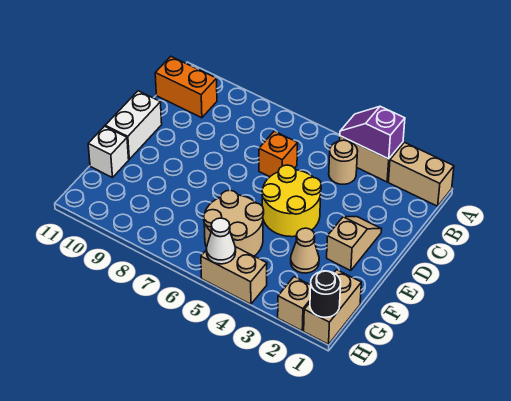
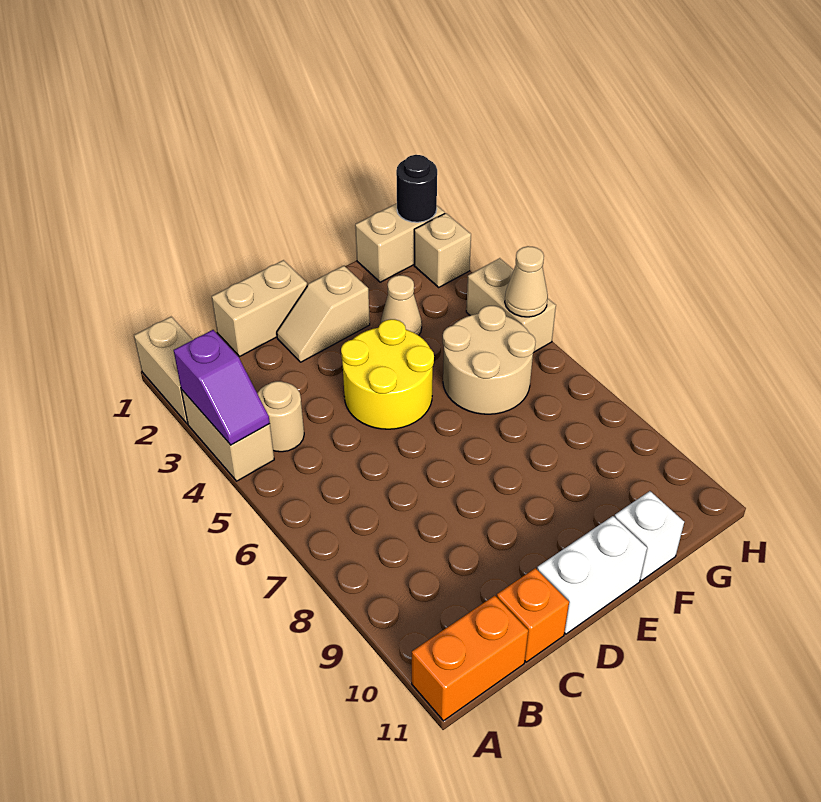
orange 1x2 brick [155,56,217,118] -> orange 1x2 brick turned to [412,596,528,721]
none -> tan 1x2 brick [212,260,307,356]
orange 1x1 brick [259,131,298,177] -> orange 1x1 brick moved to [497,568,569,662]
white 1x1 cone [206,218,236,264] -> tan 1x1 cone [505,246,548,317]

